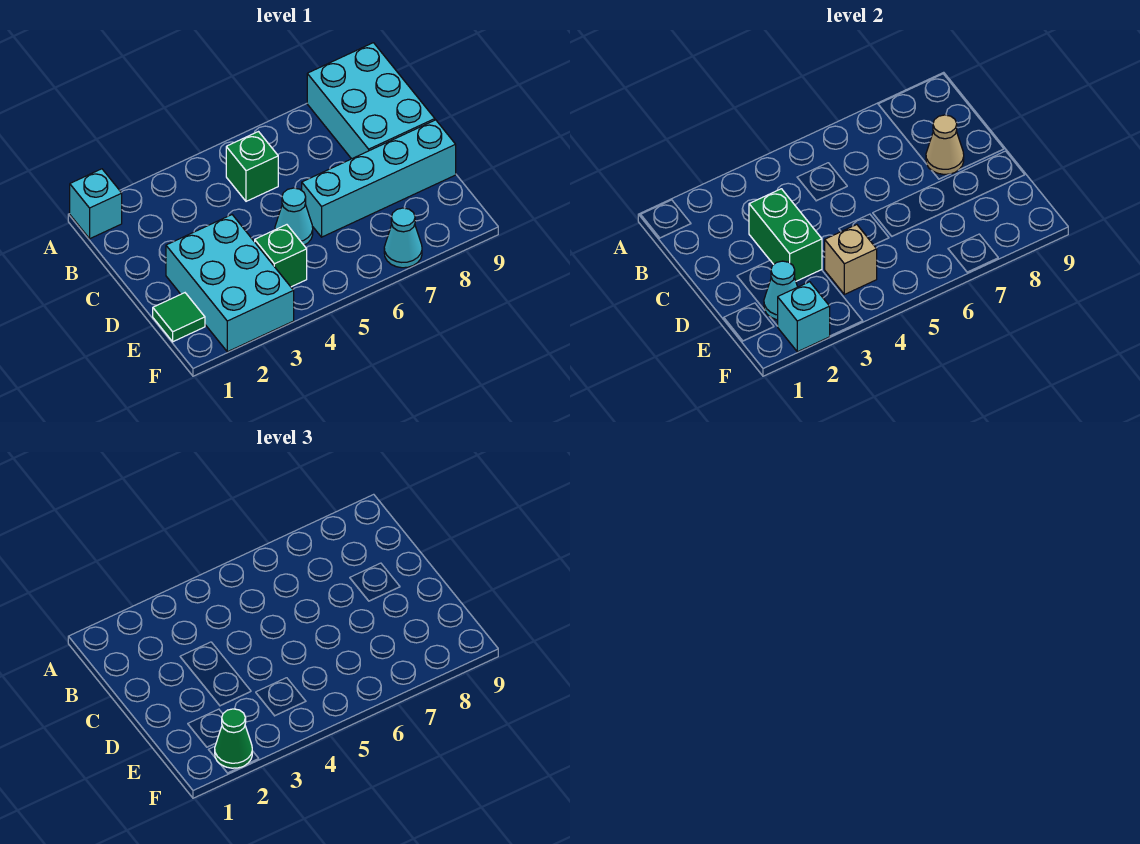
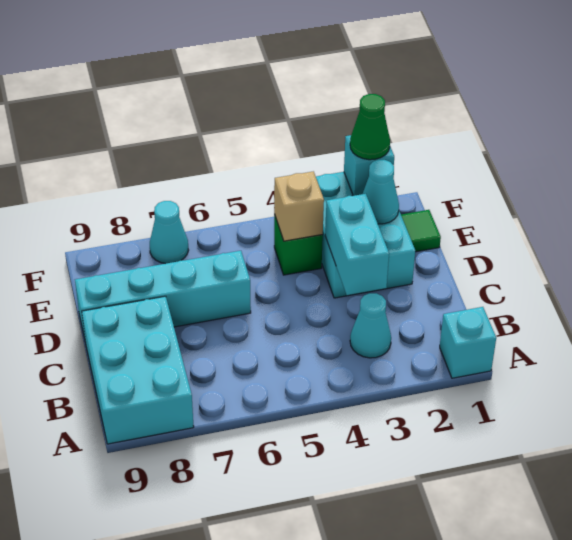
green 1x1 brick [226,132,278,201] -> none
green 1x2 brick [749,189,822,281] -> cyan 1x2 brick [325,194,389,295]
tan 1x1 cone [926,115,964,174] -> none
cyan 1x1 cone [275,188,313,245] -> cyan 1x1 cone moved to [350,293,391,358]

